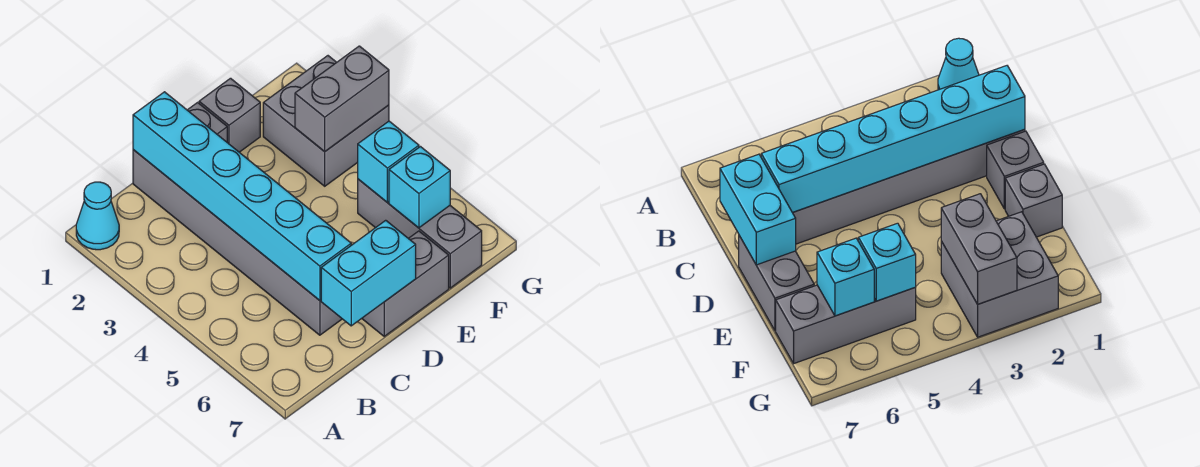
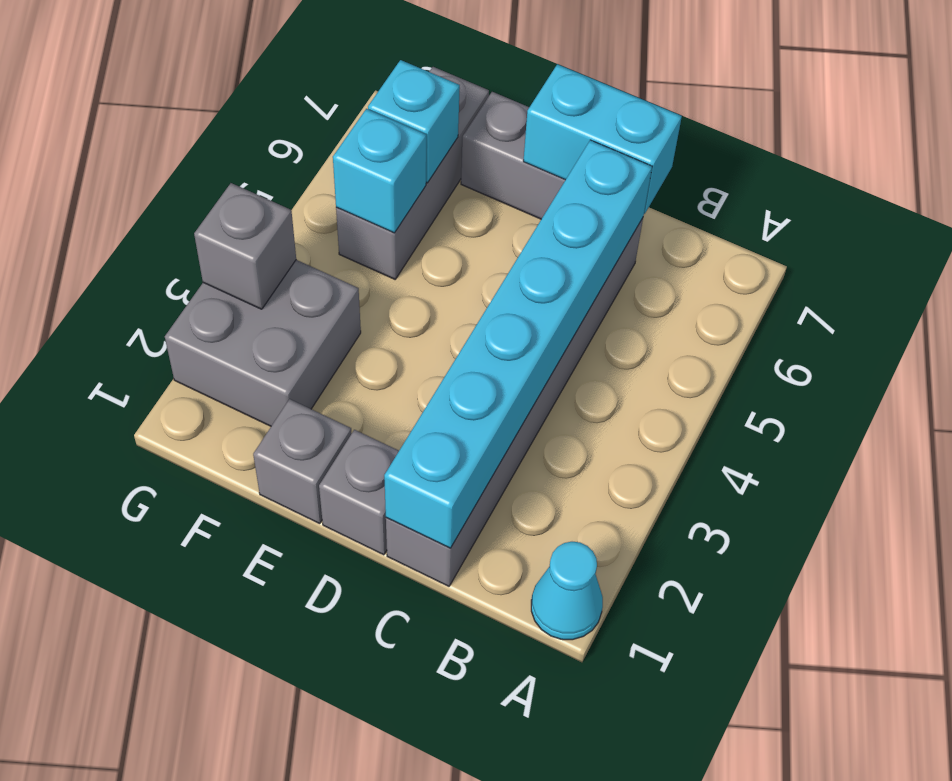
grey 1x2 brick [295,46,389,152] -> grey 1x1 brick [194,183,296,309]

